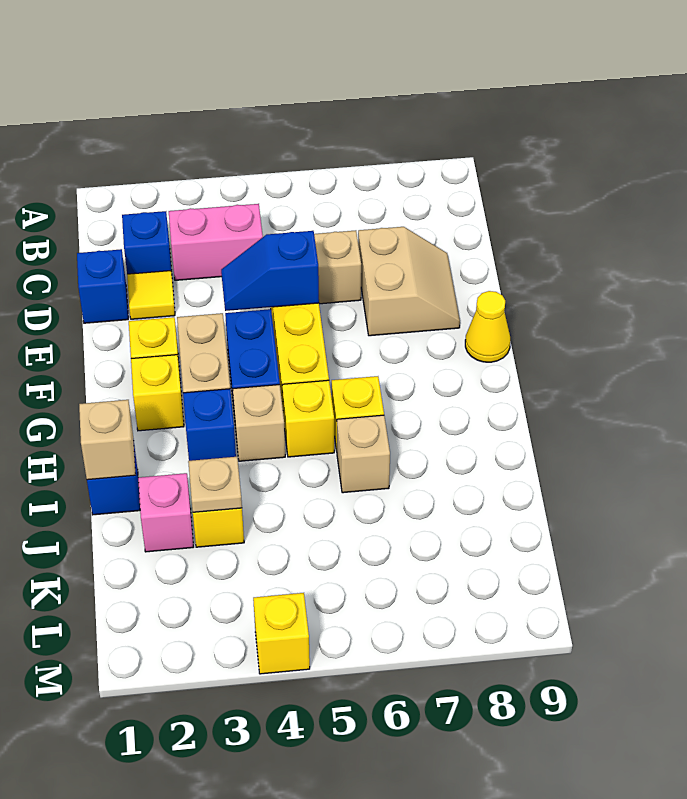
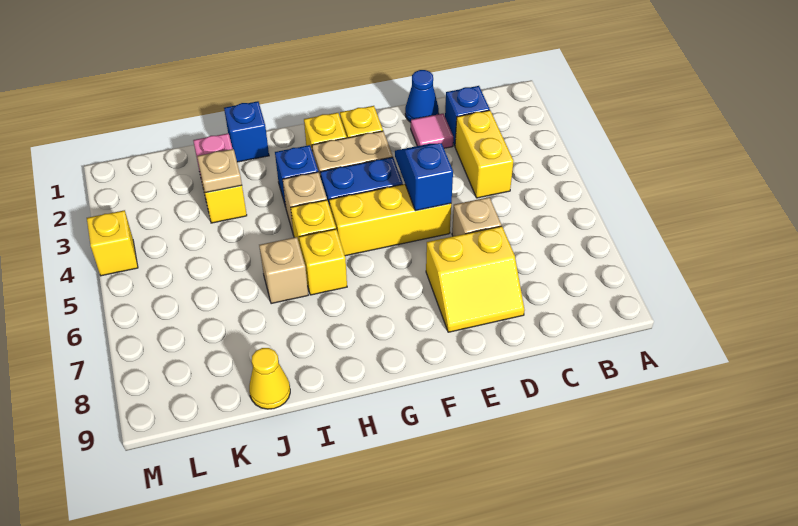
pink 1x2 brick [169,204,263,280] -> yellow 1x2 brick [455,110,513,198]
blue 1x1 brick [77,249,128,323] -> blue 1x1 cone [405,70,439,122]
yellow 1x1 tile [127,271,175,319] -> pink 1x1 tile [411,114,453,148]
tan 2x2 slope [358,227,460,336] -> yellow 2x2 slope [426,226,525,332]
yellow 1x1 cone [465,291,510,362] -> yellow 1x1 cone moved to [249,348,290,409]
tan 1x1 brick [79,400,136,480] -> none

